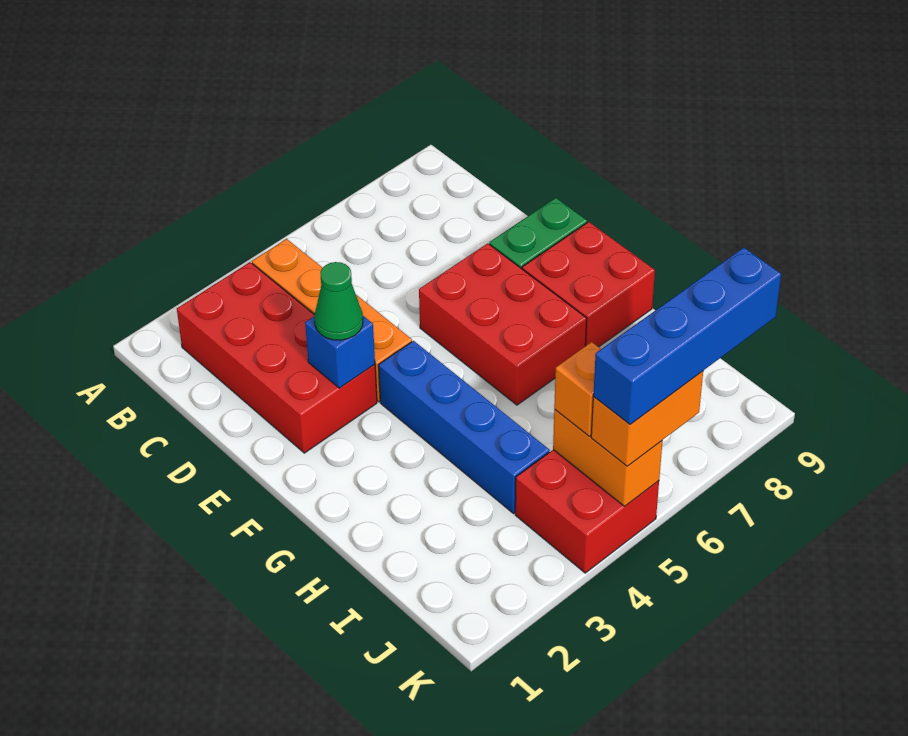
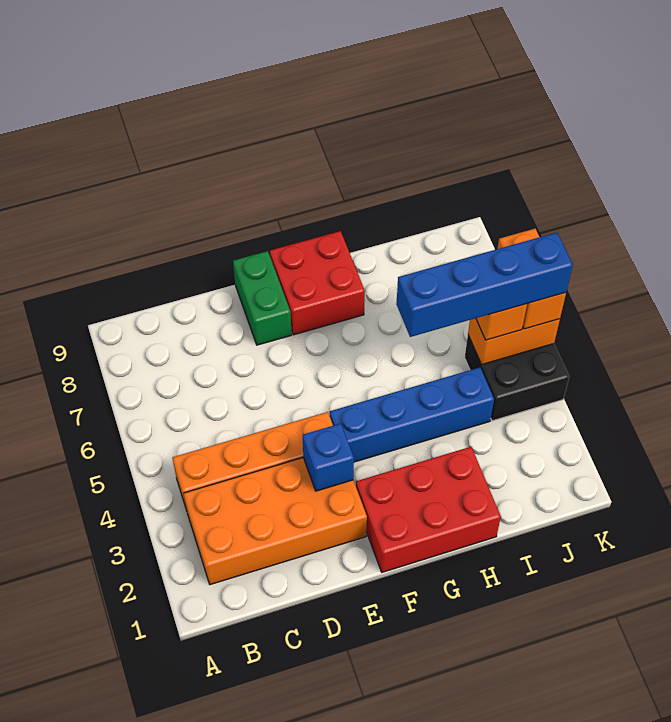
red 2x4 brick [177,262,377,453] -> orange 2x4 brick [183,458,367,585]
green 1x1 cone [315,262,363,340] -> none
red 2x3 brick [419,243,587,405] -> red 2x3 brick moved to [356,447,501,572]
red 2x2 brick [515,450,659,573] -> black 2x2 brick [465,335,569,421]
blue 1x4 brick [593,247,781,425] -> blue 1x4 brick turned to [396,233,573,337]

